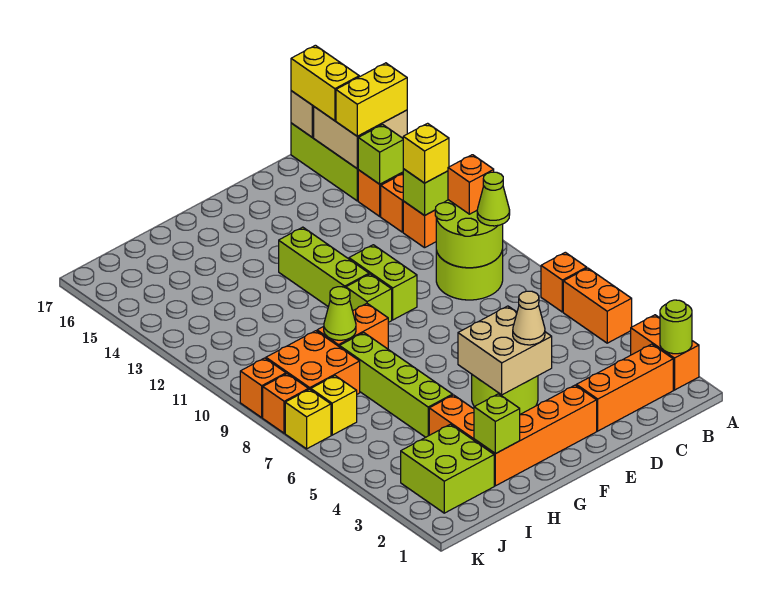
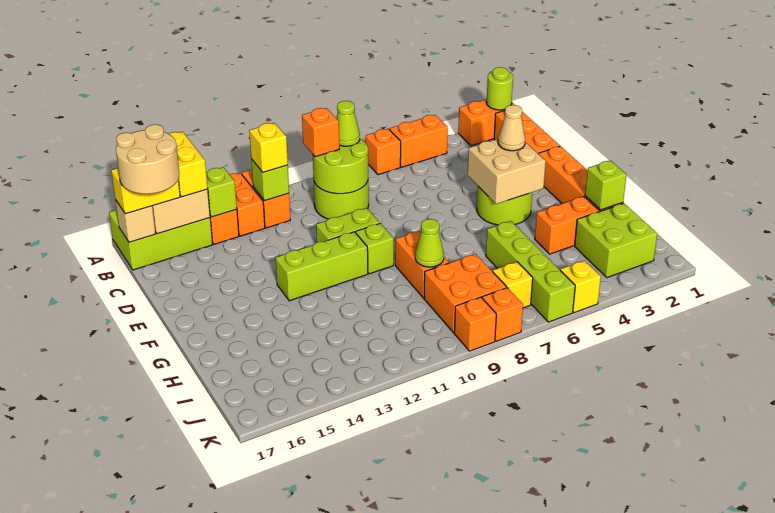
none -> tan 2x2 round brick [116,124,179,194]
lime 1x4 brick [340,333,453,437] -> lime 1x4 brick turned to [486,221,575,322]
yellow 1x1 brick [285,389,331,449] -> yellow 1x1 brick moved to [560,260,601,313]

